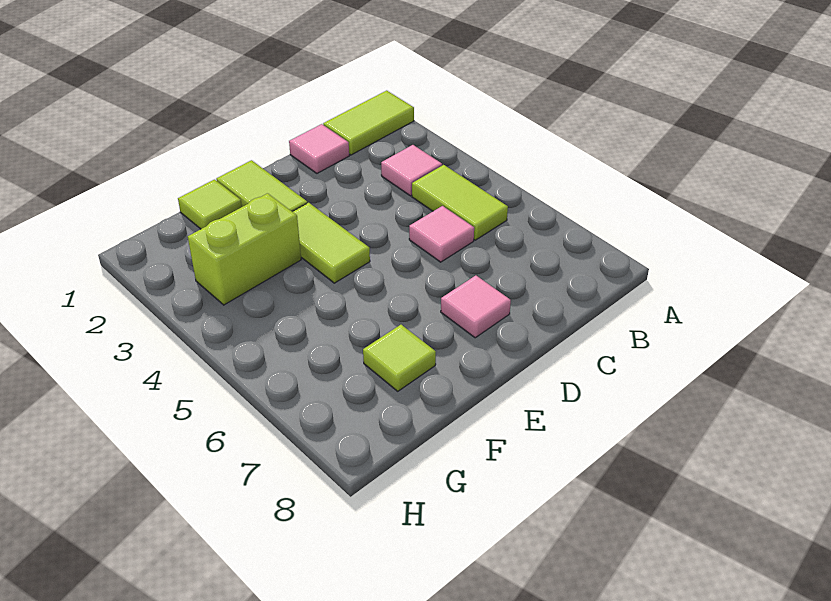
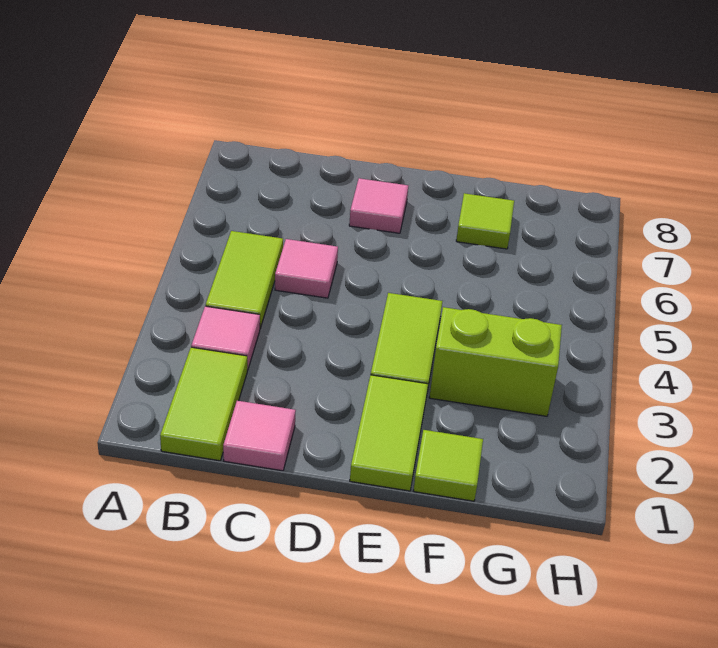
lime 1x2 tile [323,91,414,155] -> lime 1x2 tile turned to [160,347,247,461]

